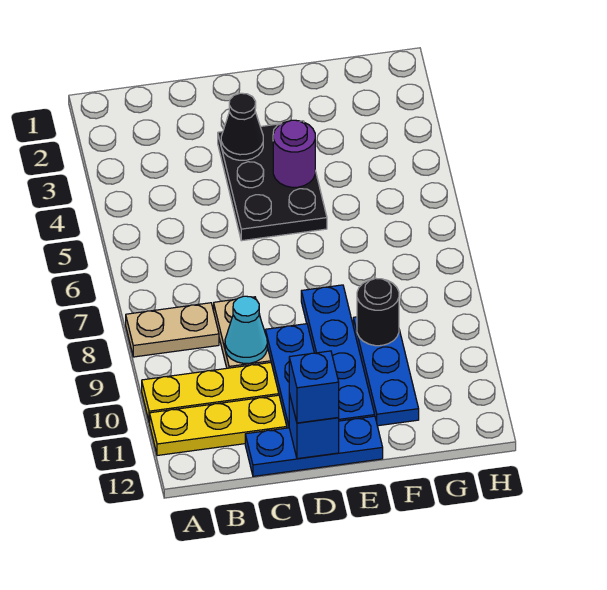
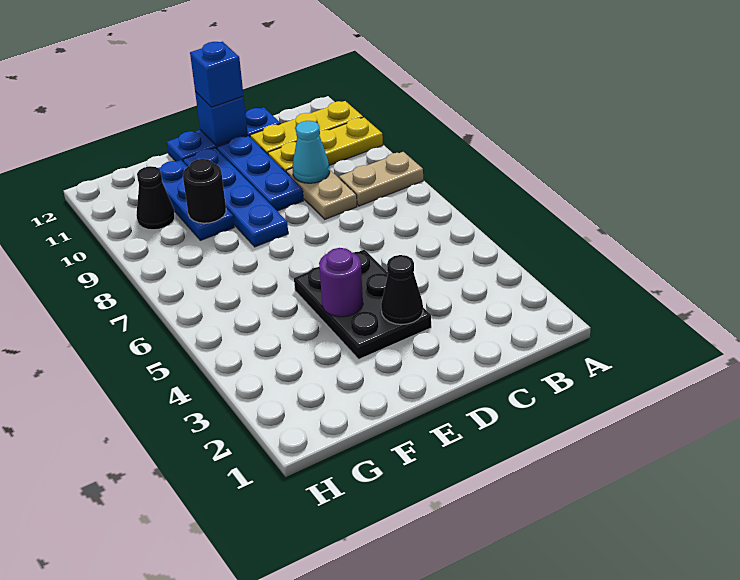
none -> black 1x1 cone [136,166,175,230]

